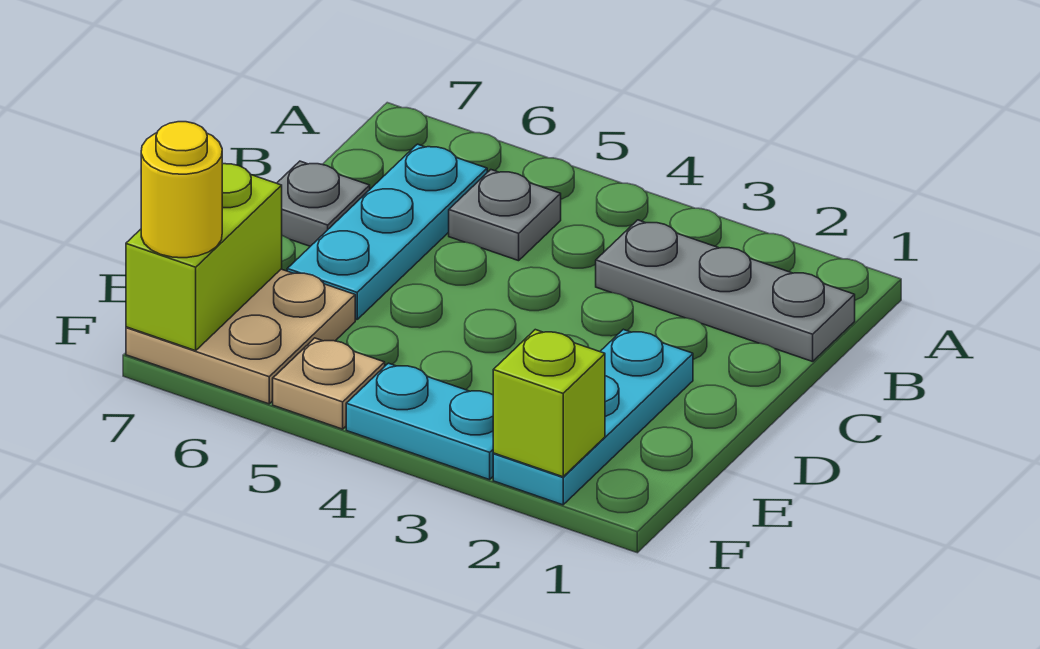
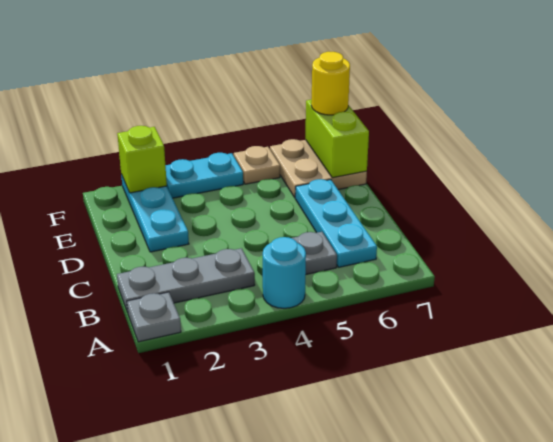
none -> cyan 1x1 round brick [263,237,306,308]
grey 1x1 plate [277,161,370,246] -> grey 1x1 plate moved to [127,292,181,342]

